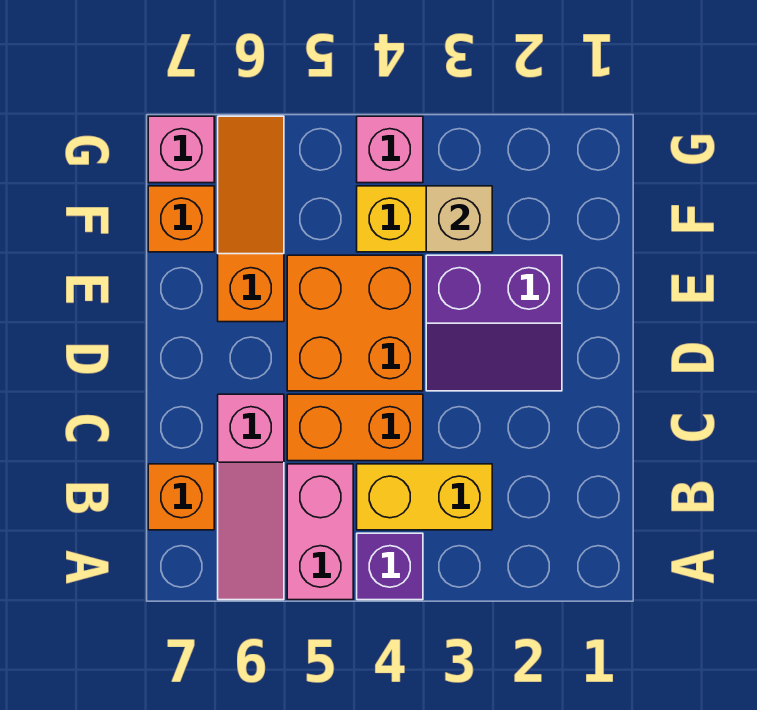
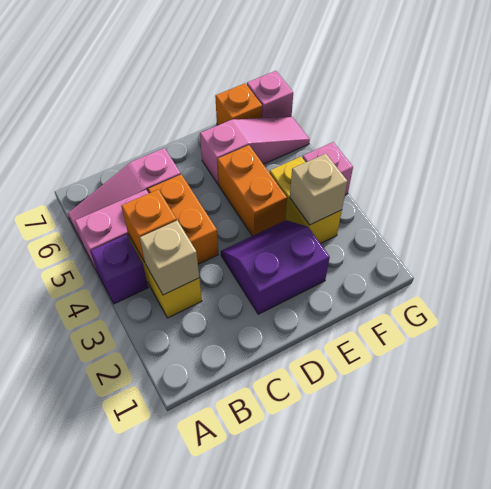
none -> tan 1x1 brick [140,221,199,295]
orange 1x1 brick [148,464,214,530] -> orange 1x1 brick moved to [122,190,177,262]
purple 2x2 slope [426,255,562,391] -> purple 2x2 slope turned to [221,220,330,314]
orange 2x2 brick [287,255,423,391] -> orange 1x2 brick [217,145,287,236]
orange 1x3 slope [218,116,284,322] -> pink 1x3 slope [200,117,310,184]

